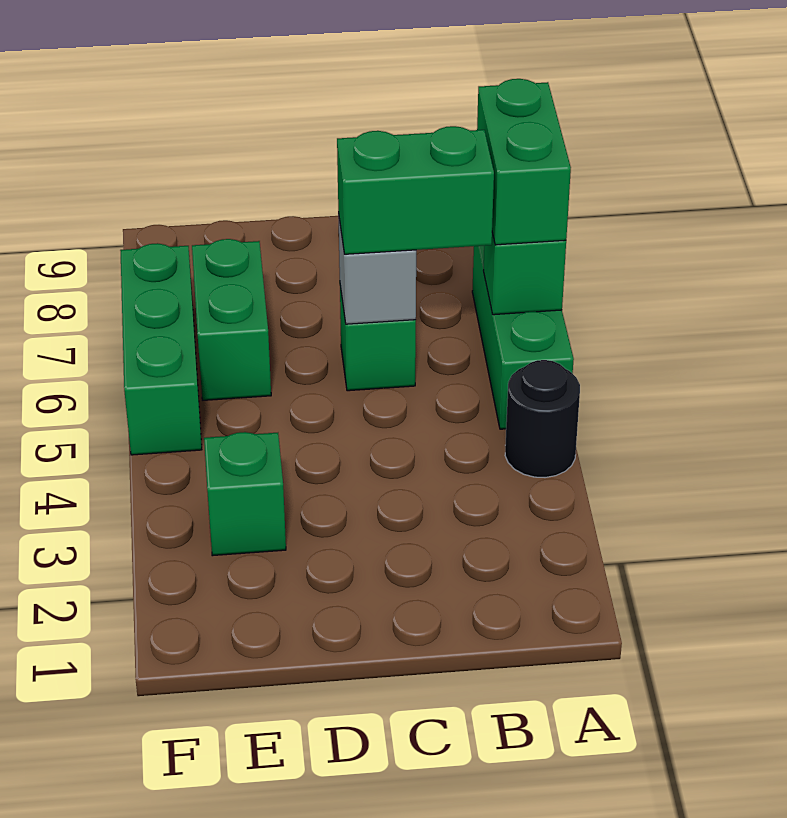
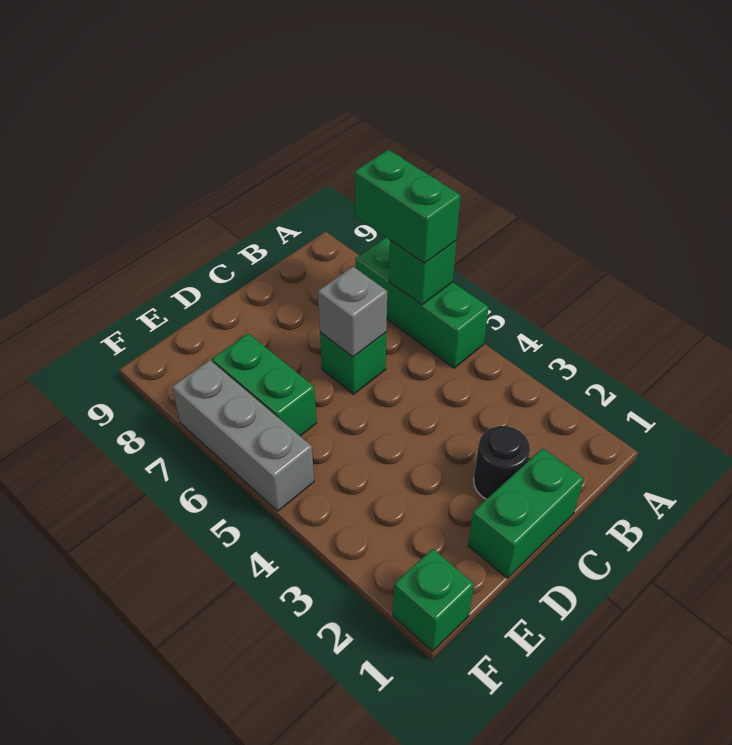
black 1x1 round brick [505,360,580,478] -> black 1x1 round brick moved to [474,426,530,499]
green 1x2 brick [337,126,494,254] -> green 1x2 brick moved to [468,448,584,578]
green 1x1 brick [204,432,286,556] -> green 1x1 brick moved to [393,549,474,651]
green 1x3 brick [120,243,202,455] -> grey 1x3 brick [172,360,314,511]

